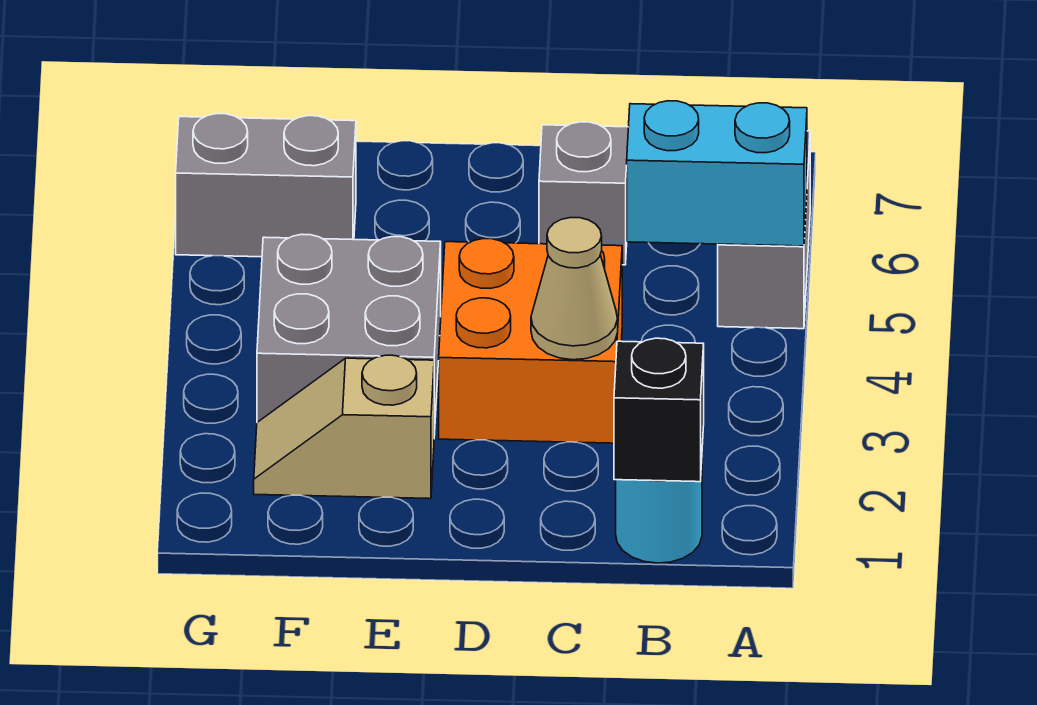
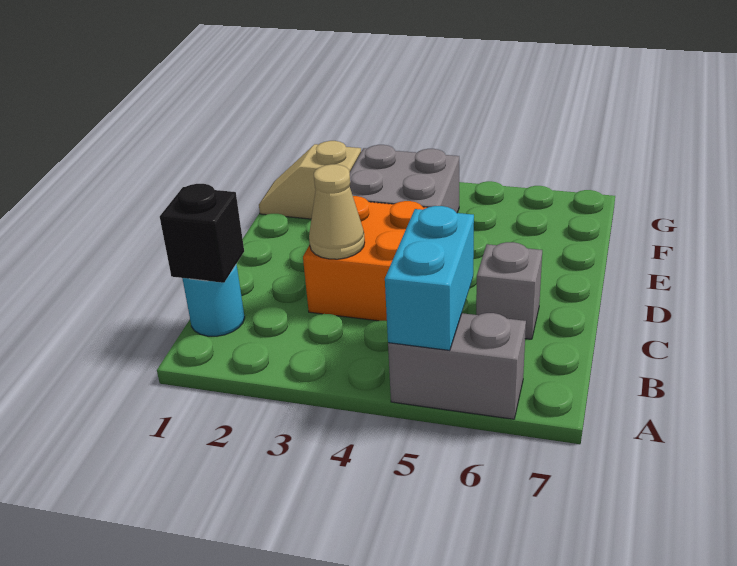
tan 1x2 slope [254,355,434,499] -> tan 1x2 slope turned to [259,141,361,219]
grey 1x2 brick [176,114,356,257] -> none

